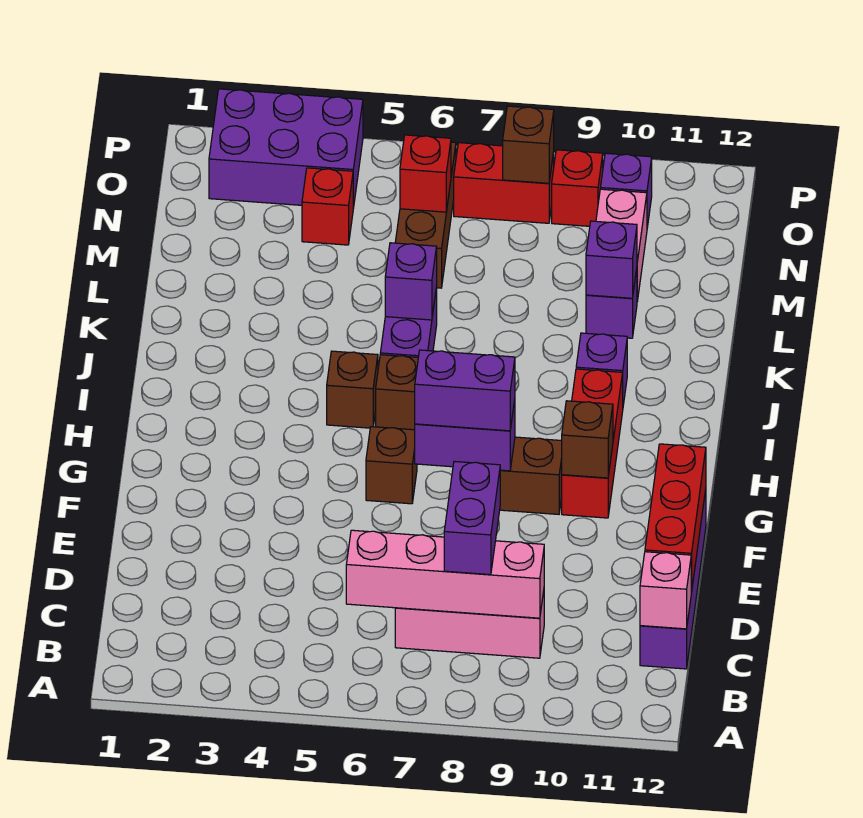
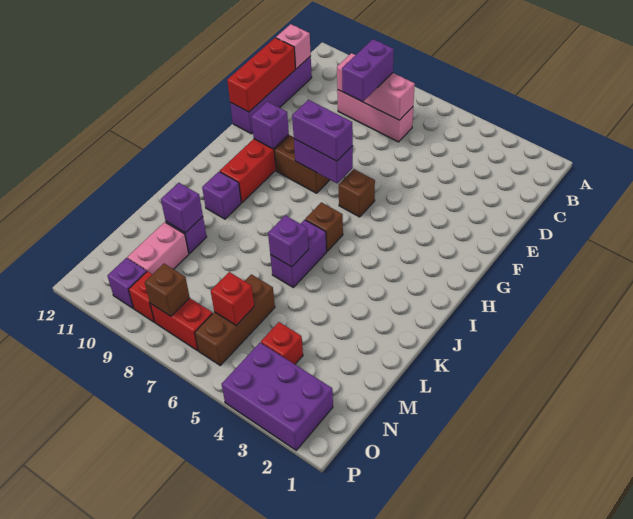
pink 1x4 brick [346,530,544,618] -> pink 1x3 brick [337,53,415,120]
brown 1x1 brick [562,401,613,478] -> purple 1x1 brick [251,102,289,149]
brown 1x1 brick [327,351,378,428] -> none

